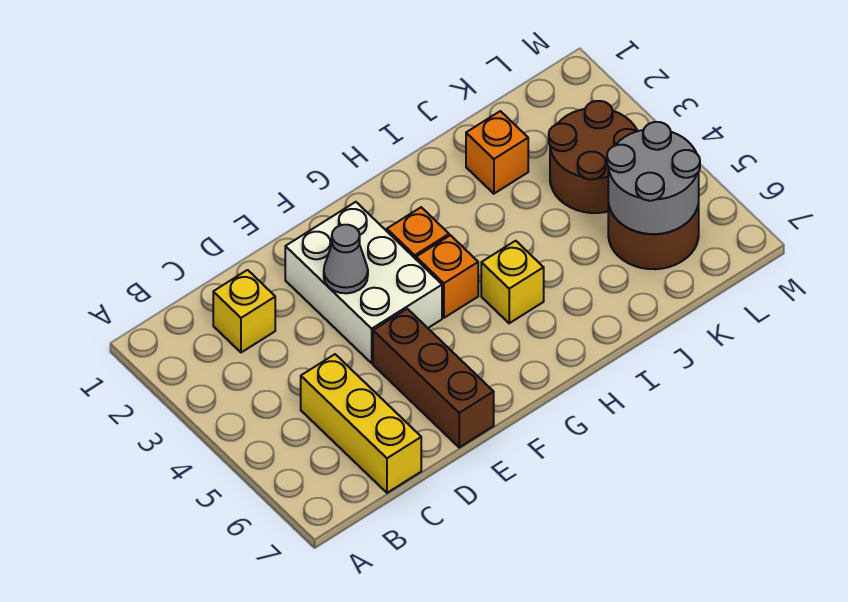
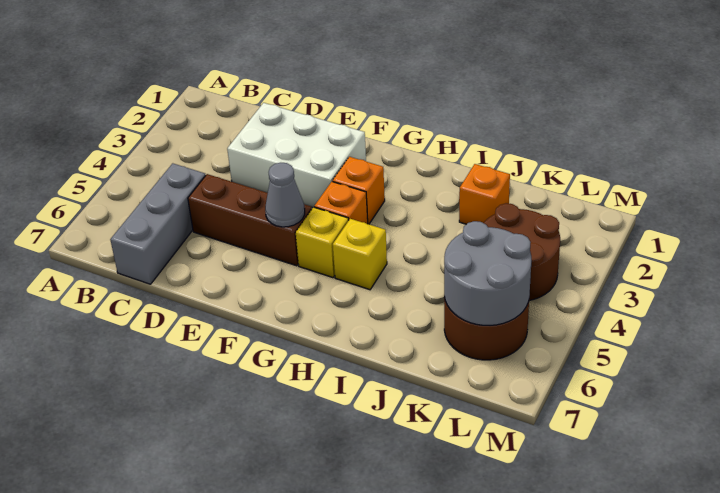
yellow 1x1 brick [213,270,275,352] -> yellow 1x1 brick moved to [296,207,349,278]
yellow 1x3 brick [301,354,421,493] -> grey 1x3 brick [110,163,206,284]
white 2x3 brick [285,202,442,363] -> white 2x3 brick turned to [227,103,366,207]
grey 1x1 cone [324,225,368,293] -> grey 1x1 cone moved to [265,163,305,227]
brown 1x3 brick [373,309,494,447] -> brown 1x3 brick turned to [188,174,312,266]

